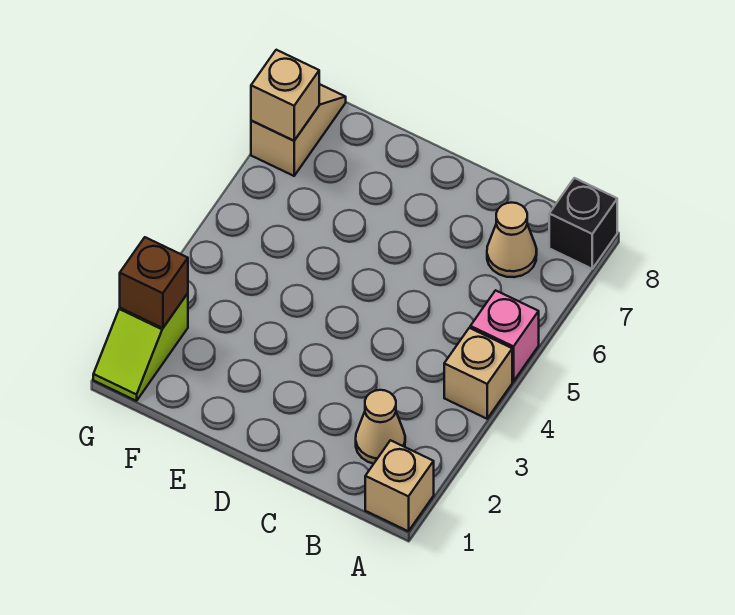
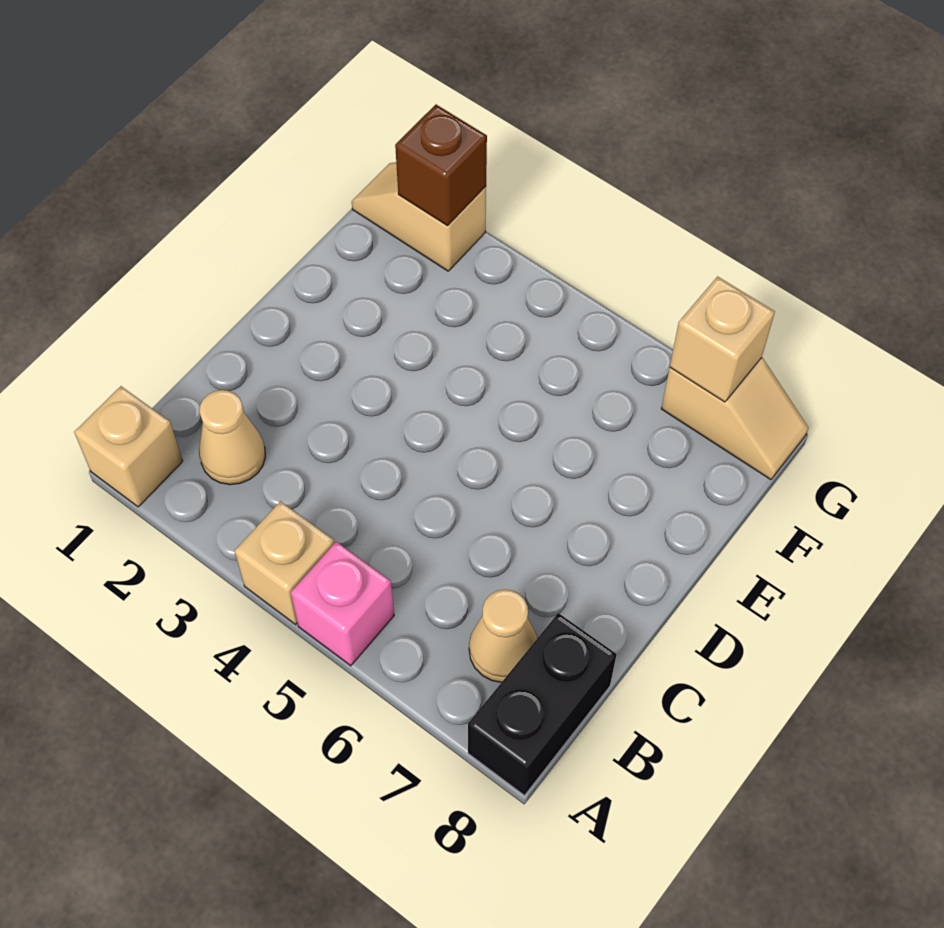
black 1x1 brick [549,178,617,269] -> black 1x2 brick [468,613,616,795]
lime 1x2 slope [93,293,188,401] -> tan 1x2 slope [352,162,486,271]

